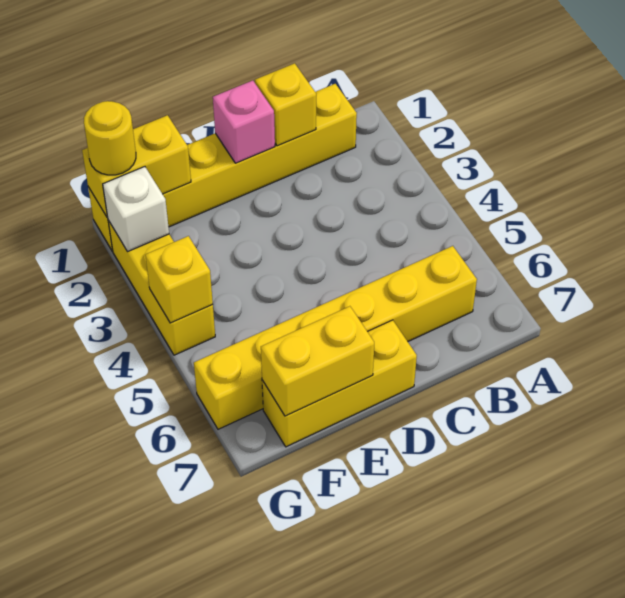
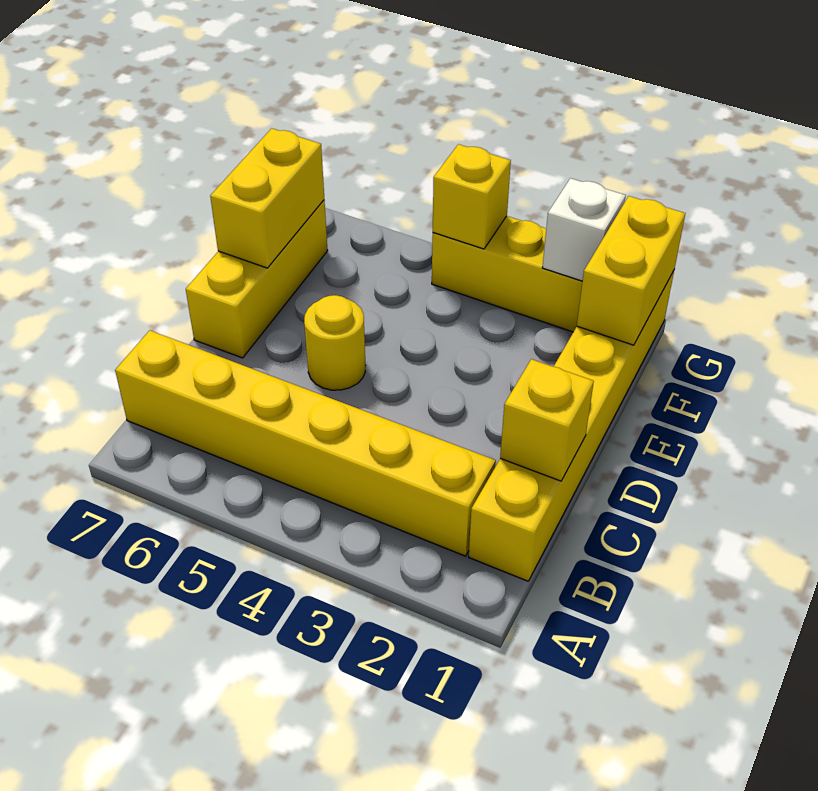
yellow 1x6 brick [194,246,477,429] -> yellow 1x6 brick turned to [115,330,496,556]
pink 1x1 brick [213,81,275,163] -> none
yellow 1x1 round brick [84,101,136,175] -> yellow 1x1 round brick moved to [304,295,365,390]

